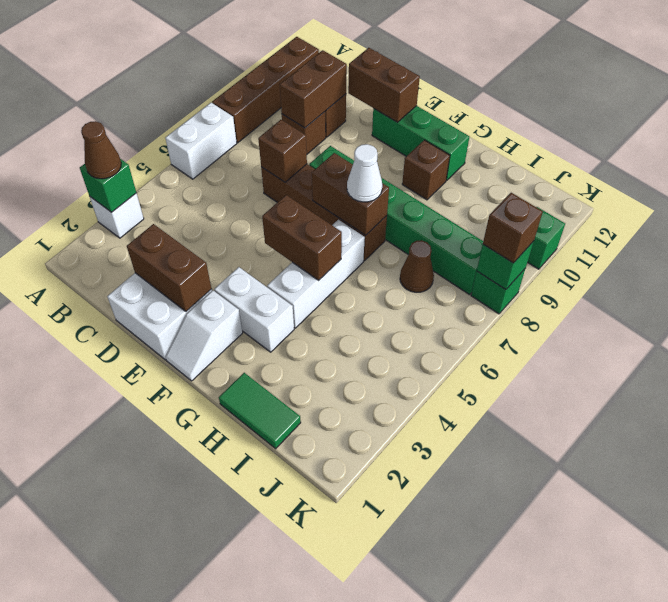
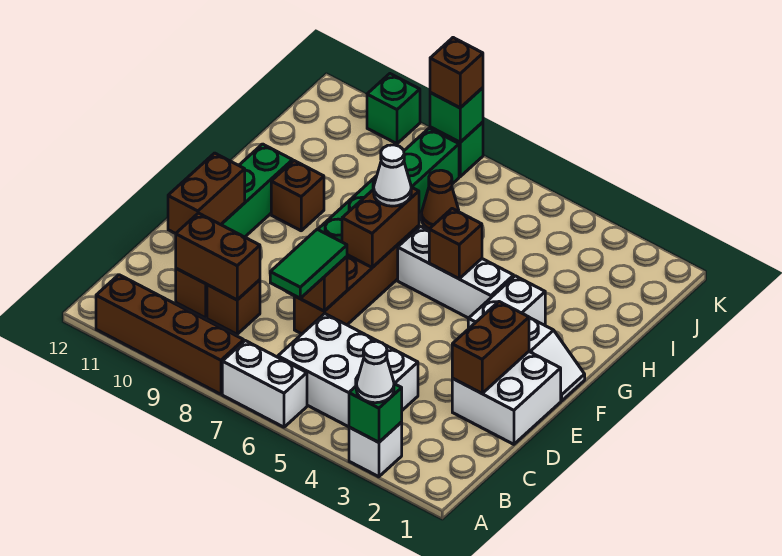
brown 1x1 cone [81,121,121,179] -> white 1x1 cone [356,341,394,403]
none -> white 2x3 brick [278,314,418,427]
brown 1x2 brick [262,195,342,280] -> brown 1x1 brick [429,209,482,279]
green 1x2 tile [219,373,301,449] -> green 1x2 tile moved to [270,229,347,298]

